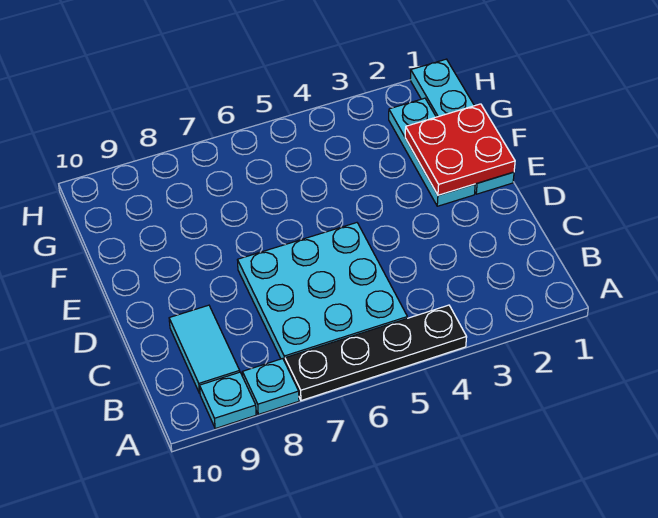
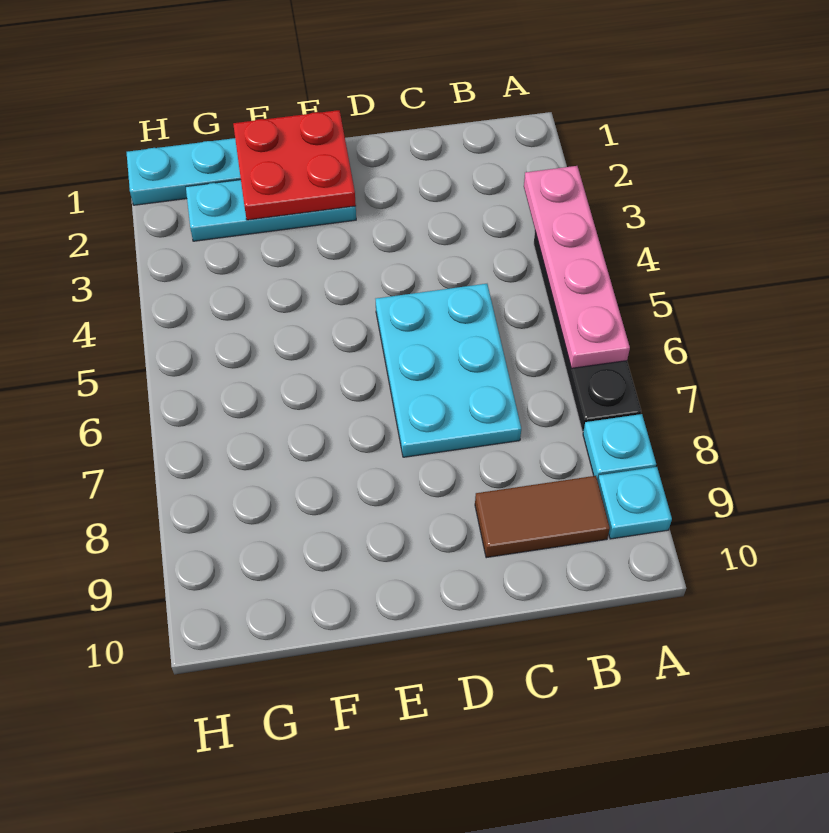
none -> pink 1x4 plate [524,166,630,368]
cyan 3x3 plate [238,223,407,362] -> cyan 2x3 plate [376,284,521,457]
cyan 1x2 tile [169,305,240,393] -> brown 1x2 tile [475,476,610,558]

